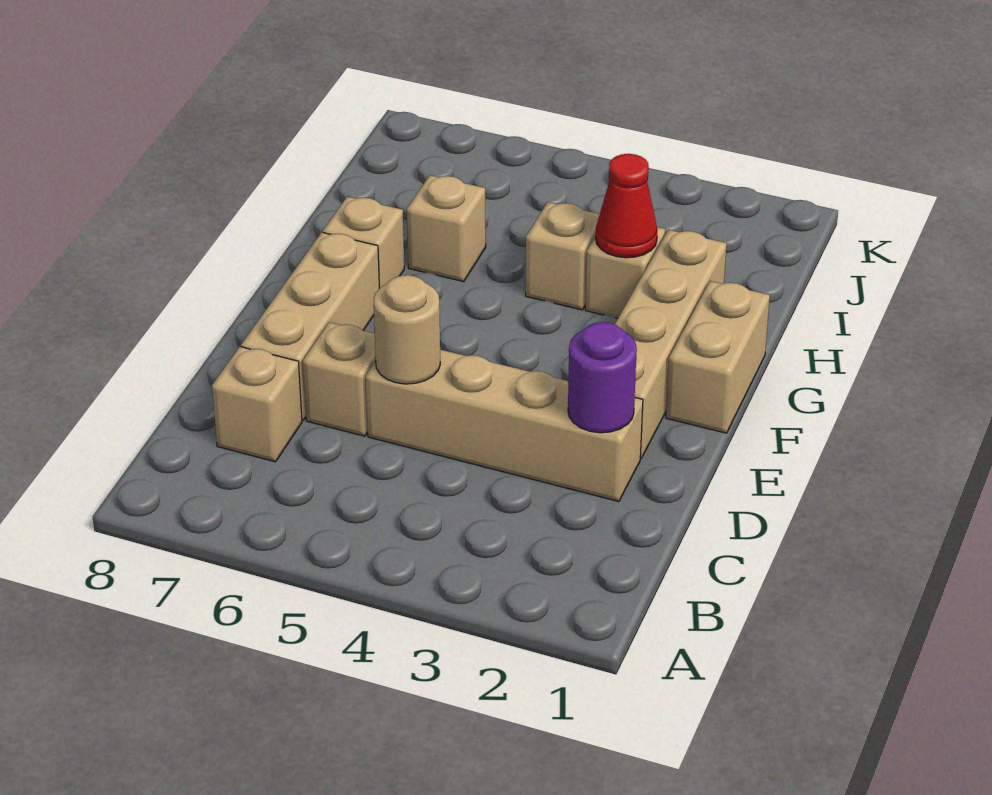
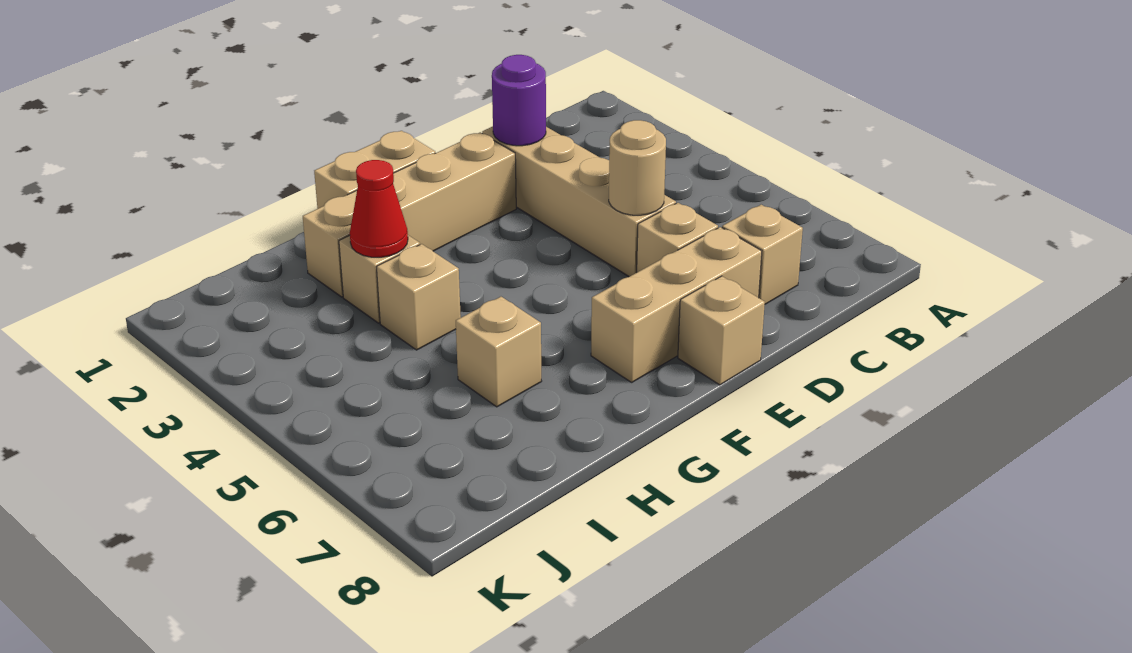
tan 1x1 brick [323,197,404,289] -> tan 1x1 brick moved to [678,276,765,385]

